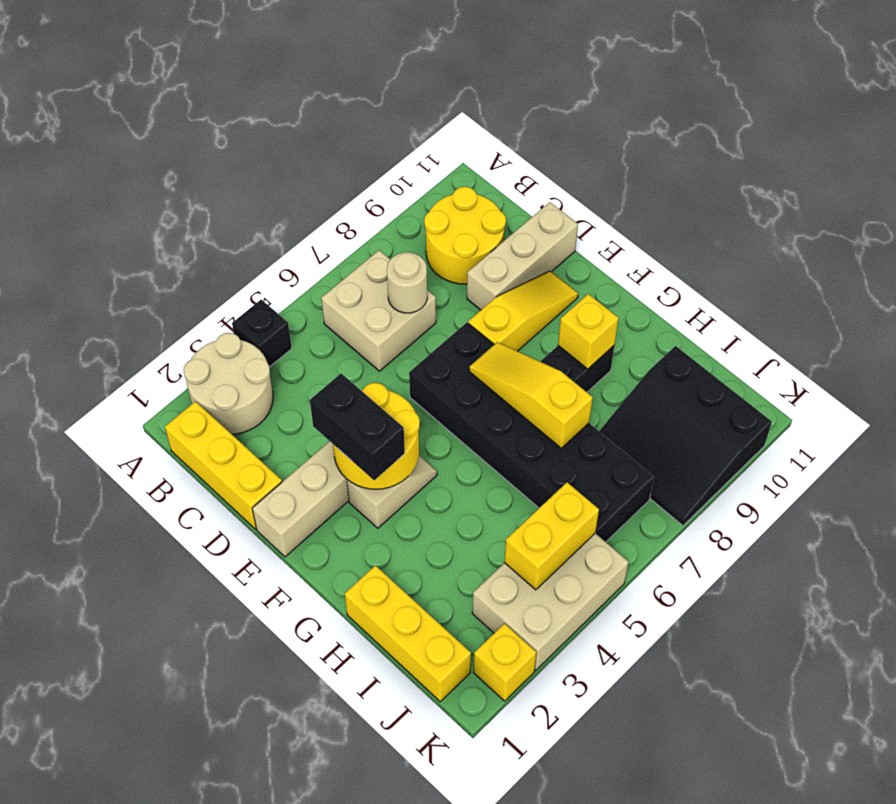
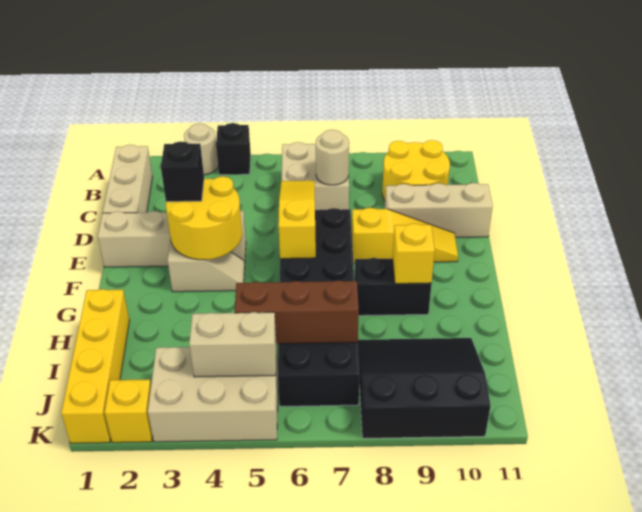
tan 2x2 round brick [184,333,273,434] -> tan 1x1 round brick [184,123,218,175]
yellow 1x3 brick [165,401,282,529] -> tan 1x3 brick [103,145,152,213]
black 1x2 brick [310,373,405,480] -> black 1x1 brick [161,142,204,202]
yellow 1x3 slope [469,342,593,448] -> yellow 1x3 slope moved to [278,181,316,259]
yellow 1x3 brick [344,566,471,702] -> yellow 1x4 brick [61,289,129,443]
none -> brown 1x3 brick [235,280,359,344]
black 3x3 slope [599,346,772,526] -> black 3x3 slope turned to [358,338,490,438]
yellow 1x2 brick [504,482,599,590] -> tan 1x2 brick [189,312,276,377]

